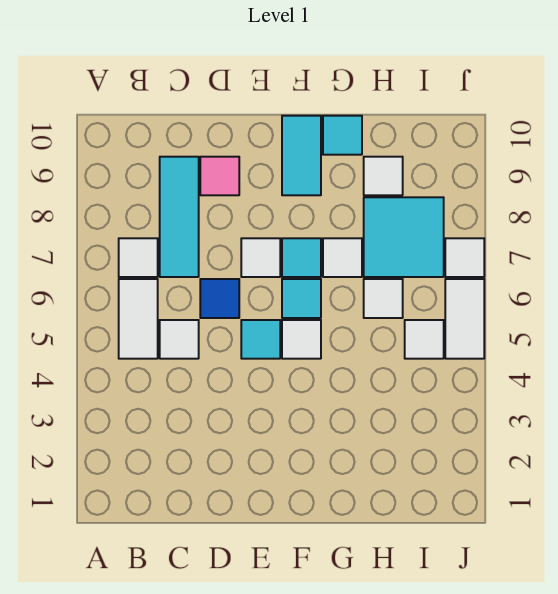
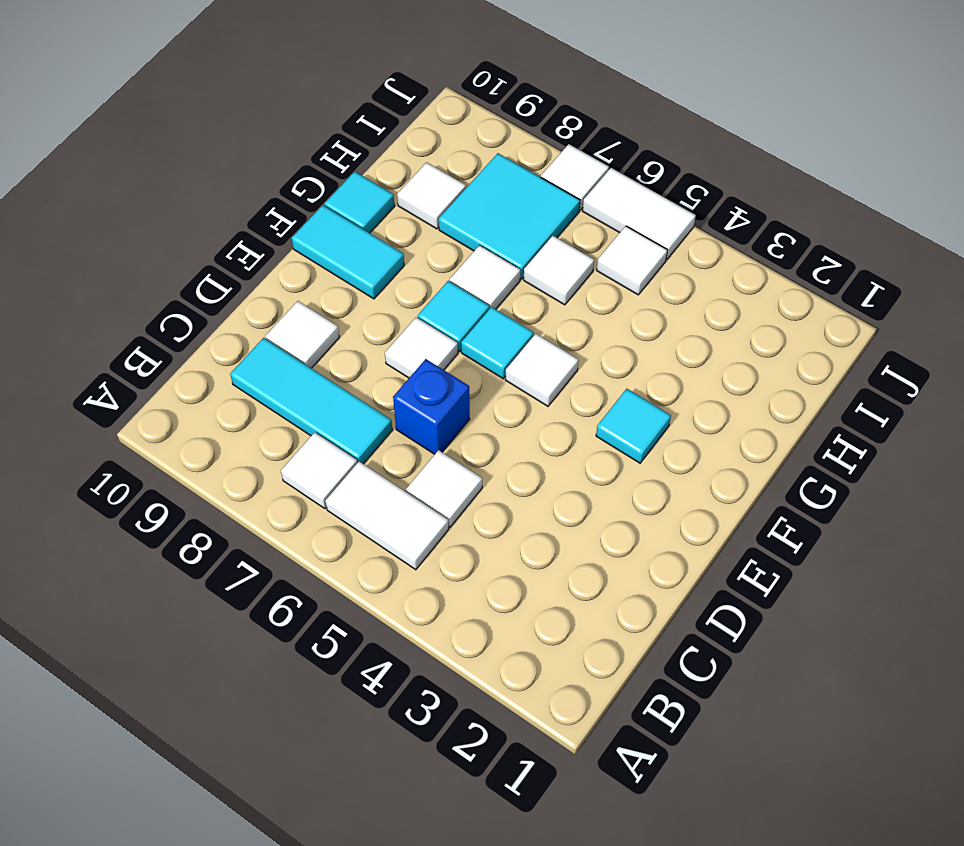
blue 1x1 tile [200,279,239,318] -> blue 1x1 brick [393,359,470,454]
pink 1x1 tile [200,157,239,195] -> white 1x1 tile [265,301,340,368]
cyan 1x1 tile [241,320,280,359] -> cyan 1x1 tile moved to [596,389,671,463]

